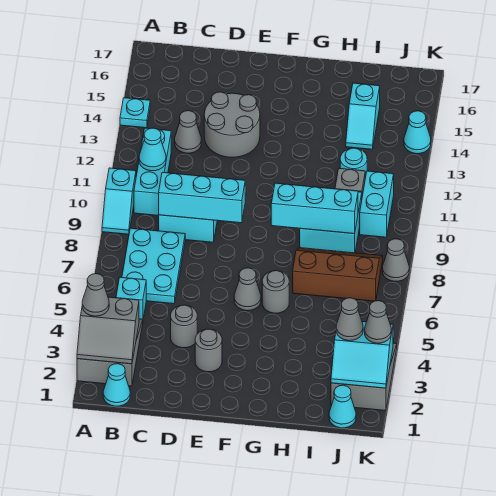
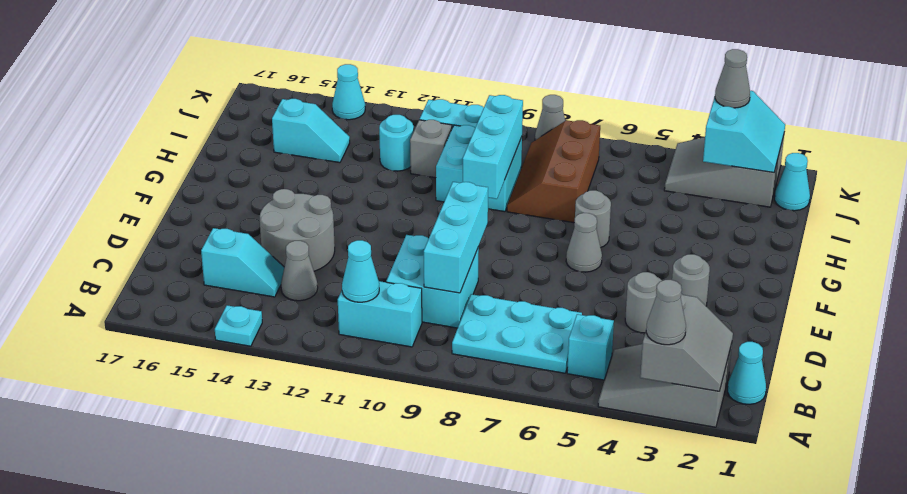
cyan 1x2 slope [102,168,136,234] -> cyan 1x2 slope moved to [201,228,284,297]
cyan 1x3 brick [134,128,171,216] -> cyan 1x2 brick [338,281,422,347]
grey 1x1 cone [336,298,363,341] -> none

